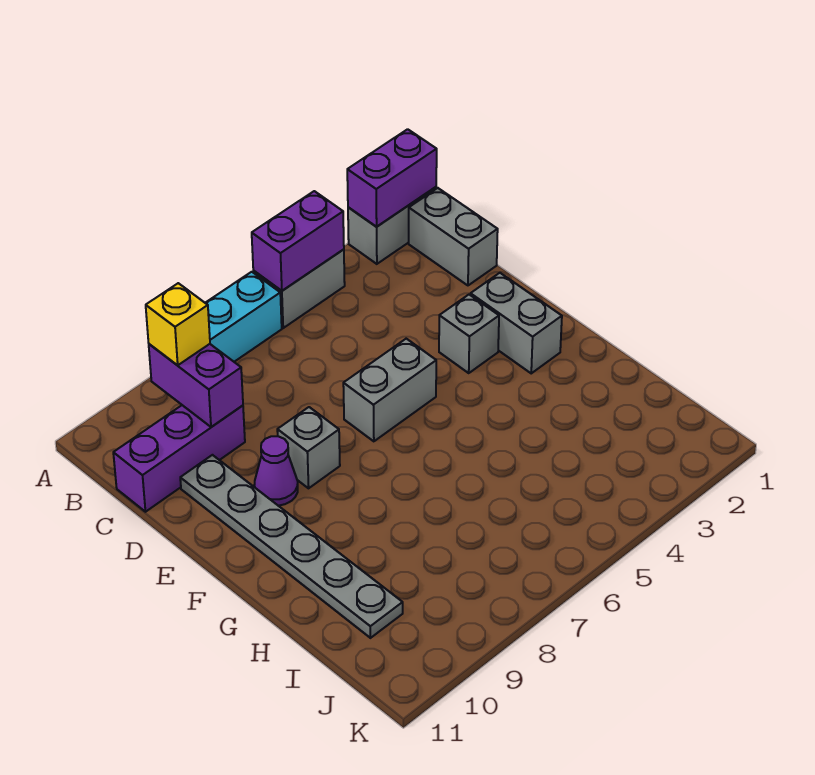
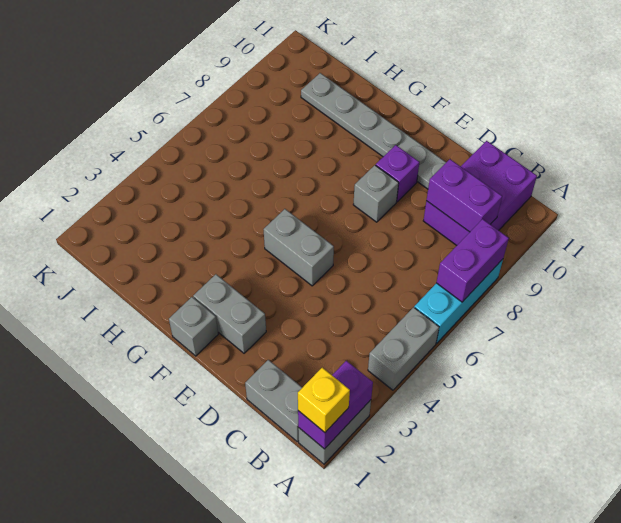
purple 1x2 brick [252,191,344,291] -> purple 1x2 brick moved to [436,219,509,302]
yellow 1x1 brick [146,283,210,365] -> yellow 1x1 brick moved to [298,368,350,432]
purple 1x3 brick [113,405,245,512] -> purple 2x3 brick [423,141,537,245]
grey 1x1 brick [439,295,499,373] -> grey 1x1 brick moved to [169,297,218,356]
grey 1x2 brick [343,339,436,441] -> grey 1x2 brick turned to [264,209,334,286]
purple 1x1 cone [254,436,298,506] -> purple 1x1 brick [376,145,419,202]

